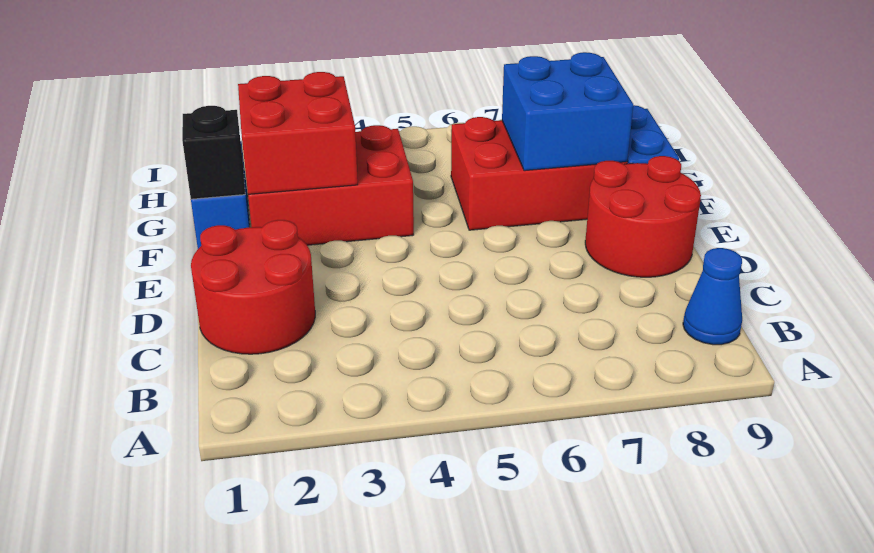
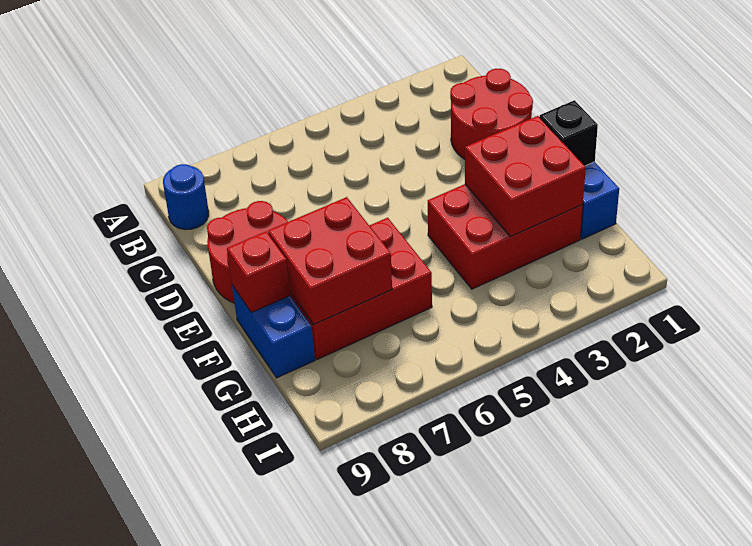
blue 1x1 cone [683,248,742,345] -> blue 1x1 round brick [163,164,209,230]
blue 2x2 brick [502,52,633,171] -> red 2x2 brick [268,197,392,324]
none -> red 1x1 brick [227,232,290,312]

